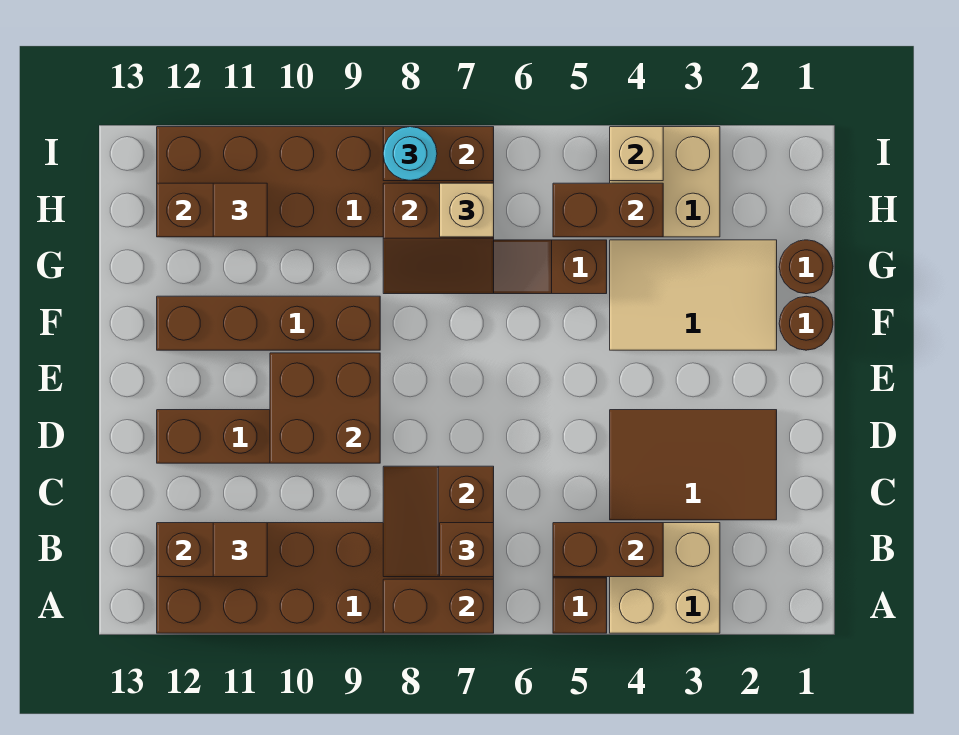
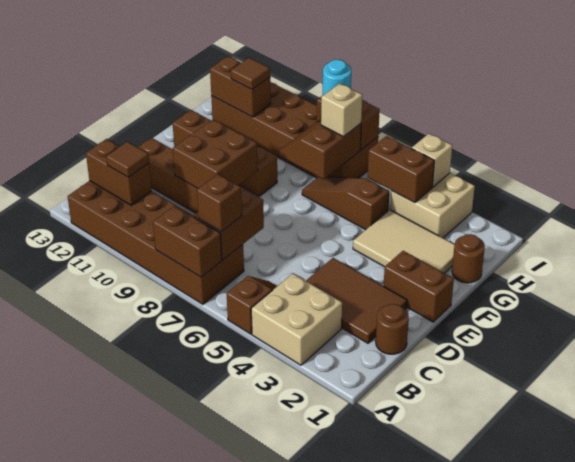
brown 1x2 brick [553,523,663,577] -> brown 1x2 brick moved to [384,251,454,322]
brown 1x1 round brick [779,296,833,350] -> brown 1x1 round brick moved to [376,304,409,354]
brown 2x2 slope [383,183,494,294] -> brown 2x2 slope turned to [279,120,361,179]

